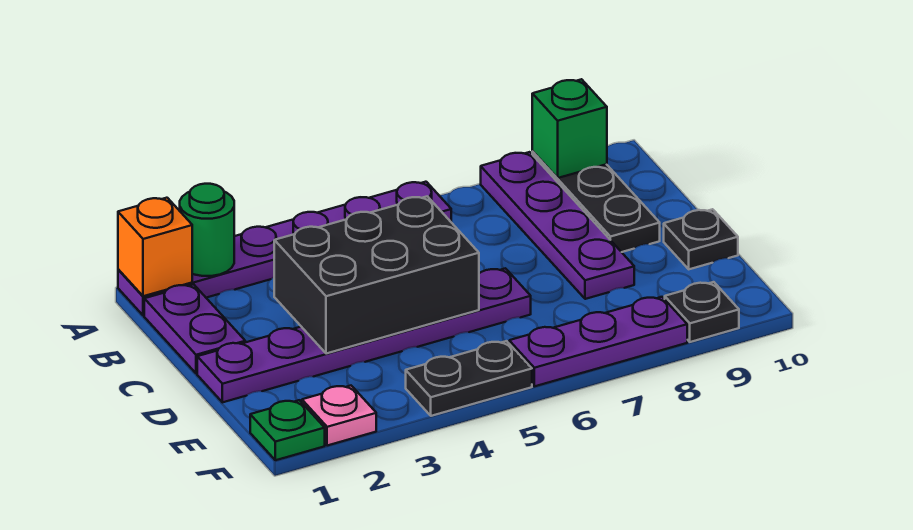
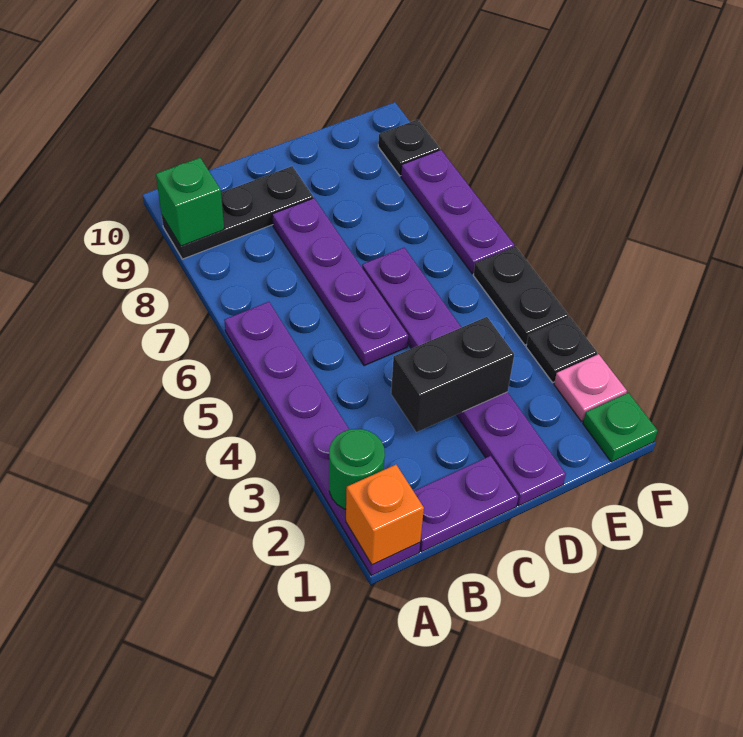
purple 1x4 plate [481,152,634,299] -> purple 1x4 plate turned to [272,198,408,366]
black 2x3 brick [274,196,479,354] -> black 1x2 brick [391,317,514,432]
black 1x1 plate [664,209,738,269] -> black 1x1 plate moved to [526,317,597,382]

